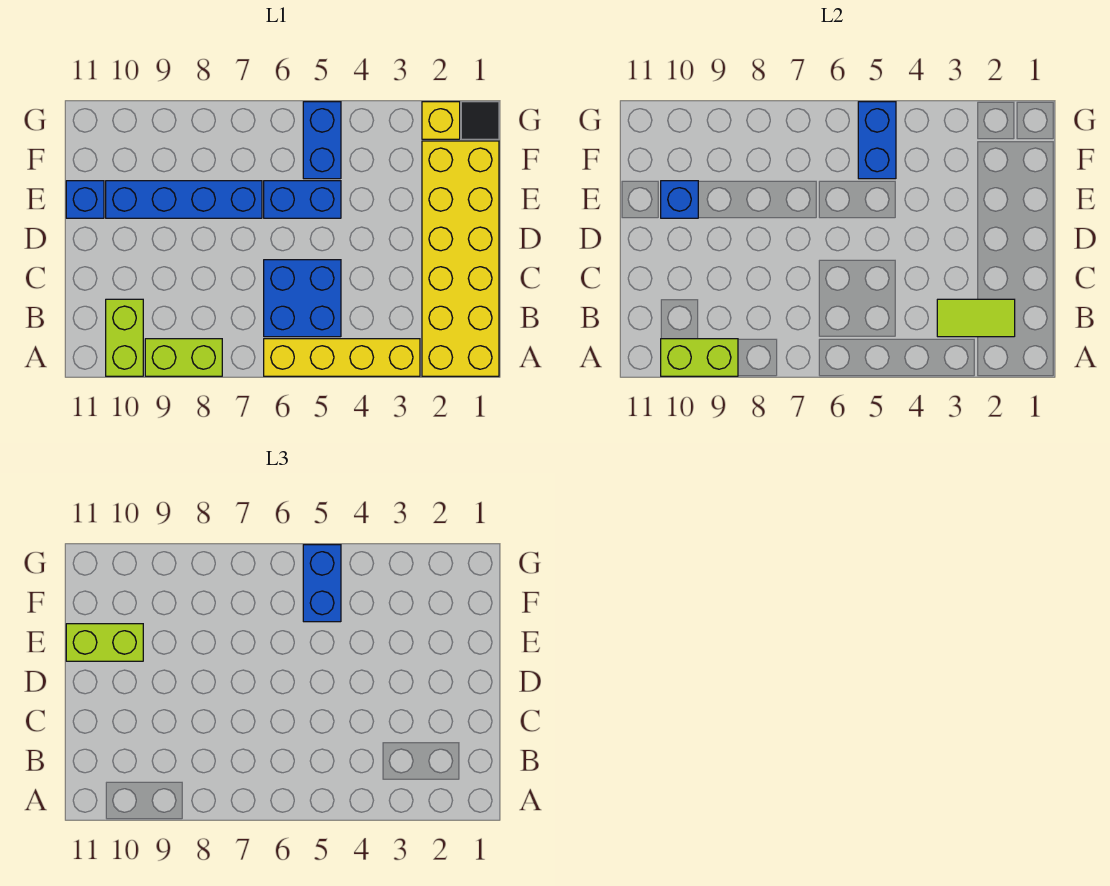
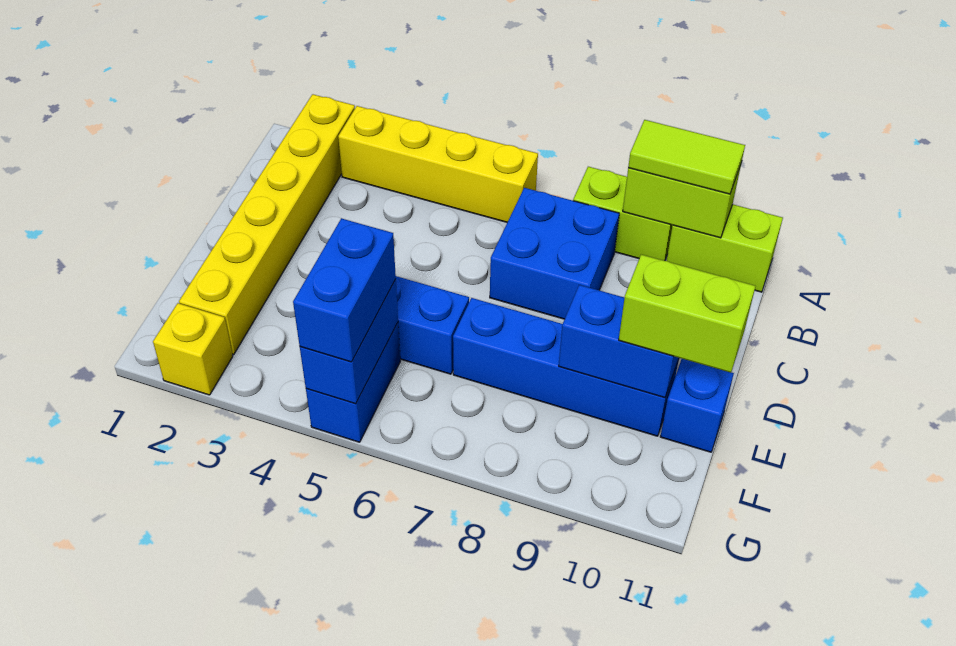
yellow 2x6 brick [422,141,499,376] -> yellow 1x6 brick [179,94,355,355]
lime 1x2 brick [106,299,143,376] -> lime 1x2 brick turned to [667,204,783,292]
lime 1x2 tile [937,299,1015,337] -> lime 1x2 tile moved to [628,120,745,194]
blue 2x2 brick [264,260,341,337] -> blue 2x2 brick moved to [490,188,619,319]
blue 1x1 brick [661,181,698,218] -> blue 1x2 brick [559,285,679,398]
black 1x1 tile [461,102,499,139] -> none

